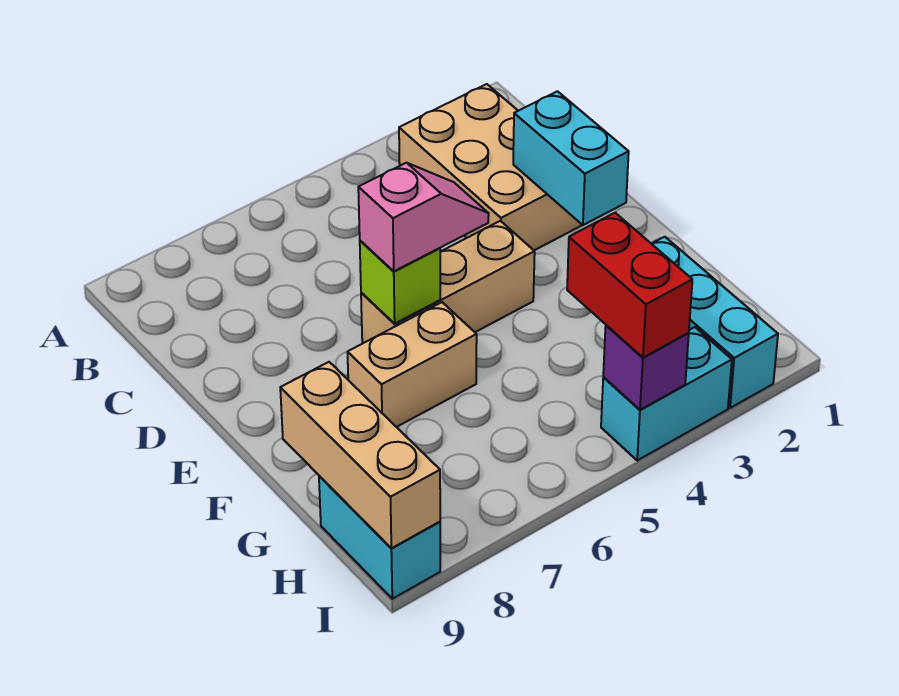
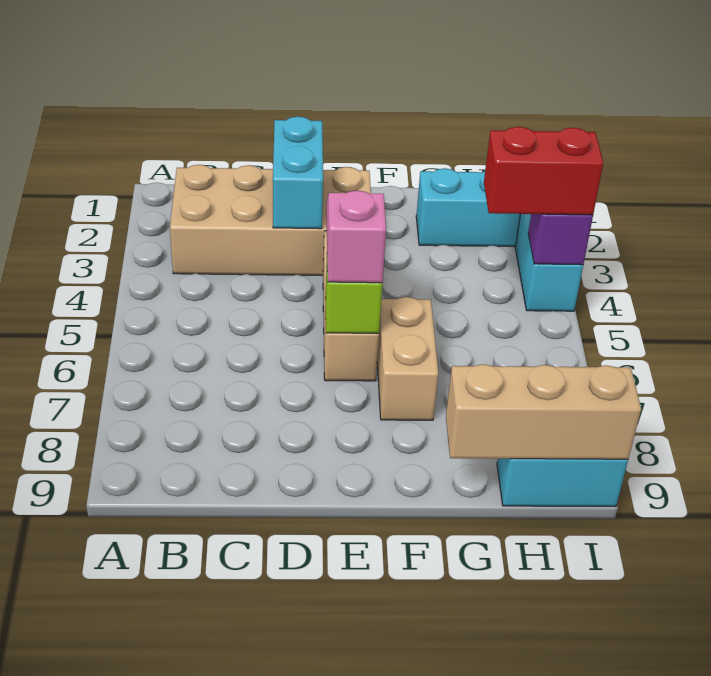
tan 2x3 brick [399,84,582,250] -> tan 2x4 brick [170,165,371,275]
cyan 1x2 brick [513,91,629,225] -> cyan 1x2 brick turned to [273,116,323,229]

